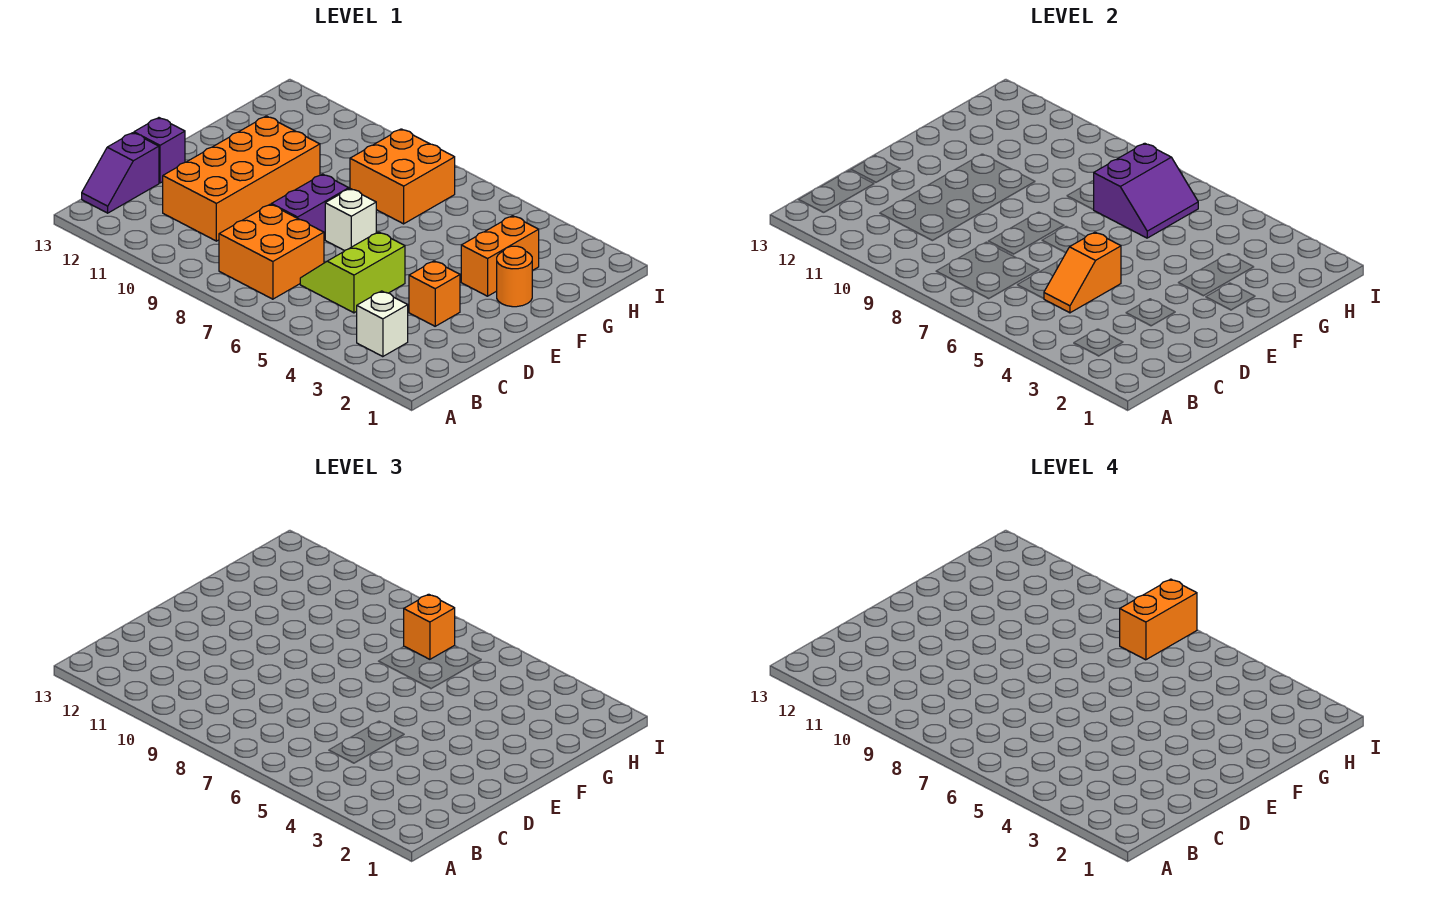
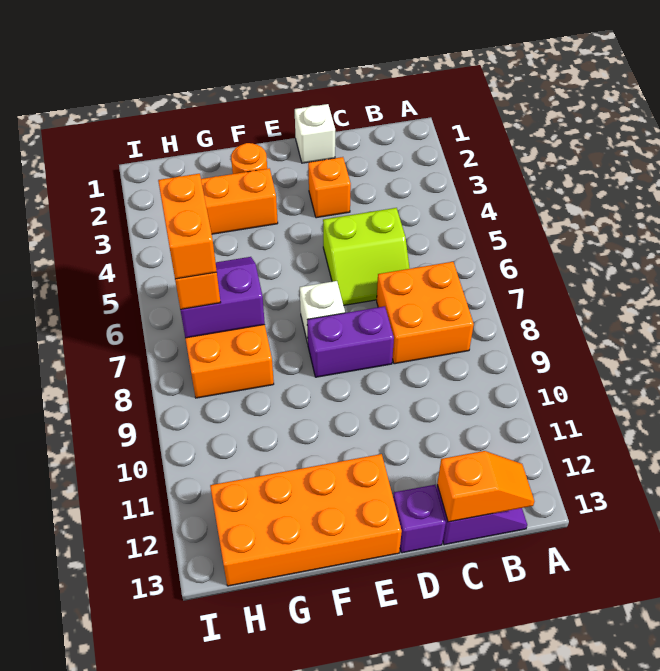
white 1x1 brick [357,291,408,357] -> white 1x1 brick moved to [295,104,335,163]
orange 1x2 slope [1044,232,1121,313] -> orange 1x2 slope moved to [437,451,534,522]
orange 2x4 brick [163,116,320,241] -> orange 2x4 brick moved to [210,454,402,586]
orange 1x2 brick [1120,579,1197,660] -> orange 1x2 brick turned to [158,174,217,279]

